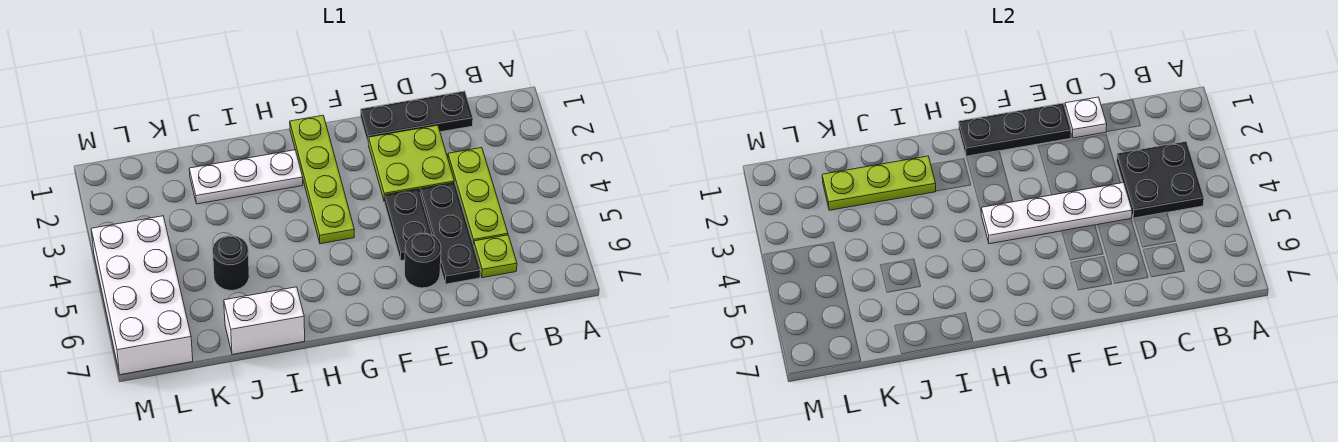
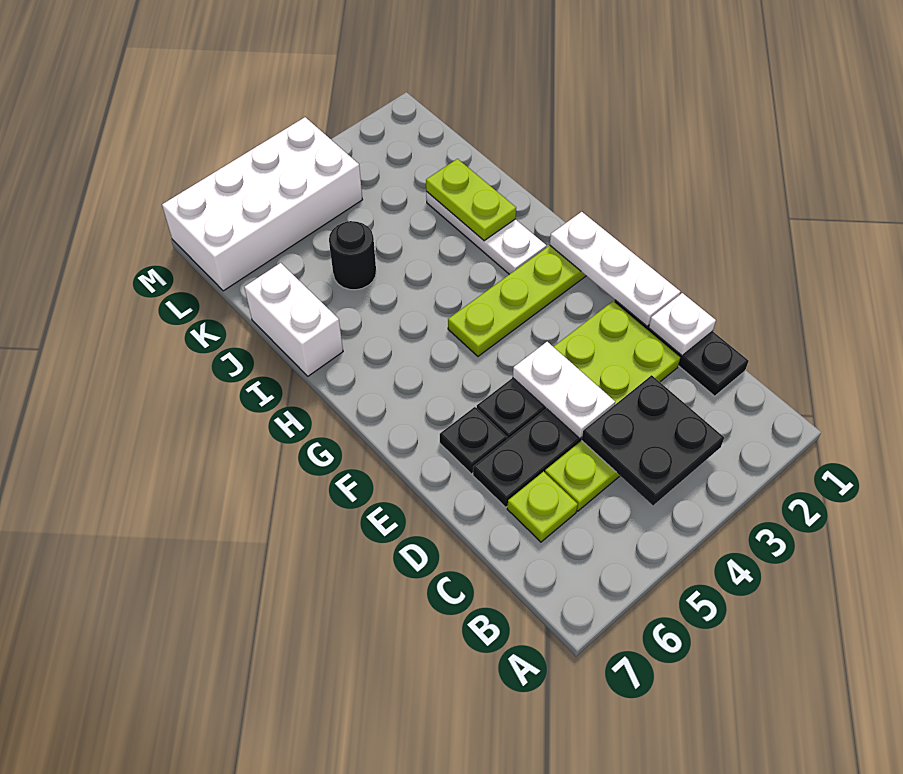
white 1x4 plate [981,183,1132,244] -> white 1x2 plate [513,342,615,439]
black 1x3 plate [959,103,1071,157] -> white 1x3 plate [550,212,680,326]
black 1x1 round brick [405,233,441,288] -> black 1x1 plate [440,407,507,474]
lime 1x3 plate [822,156,936,210] -> lime 1x2 plate [426,159,516,241]

